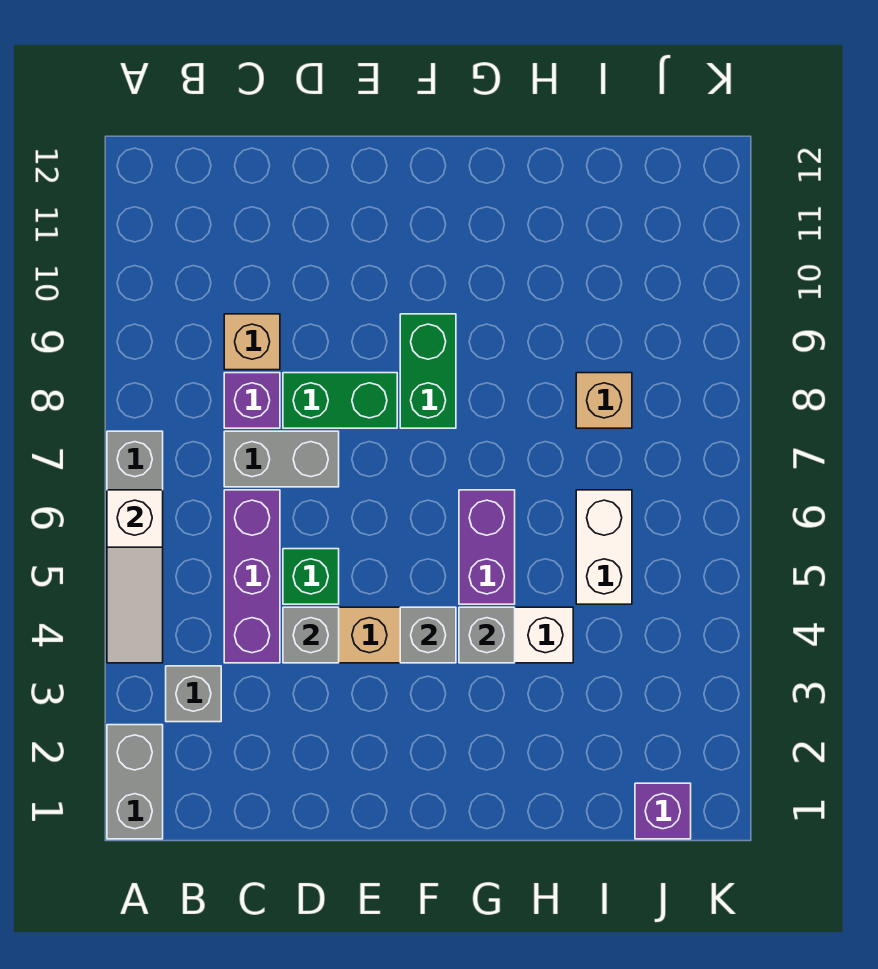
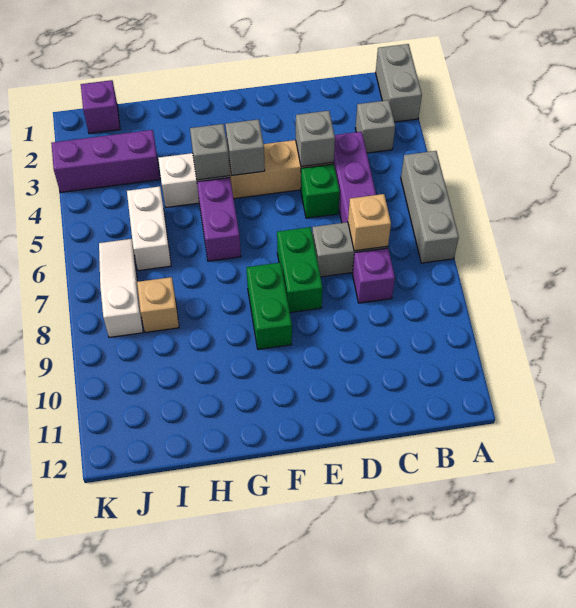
white 1x3 slope [107,490,163,663] -> white 1x3 slope moved to [99,239,143,337]
tan 1x1 brick [224,314,280,370] -> tan 1x1 brick moved to [348,194,391,251]
green 1x2 brick [283,373,397,428] -> green 1x2 brick turned to [277,227,323,313]
none -> purple 1x3 brick [51,130,160,193]

